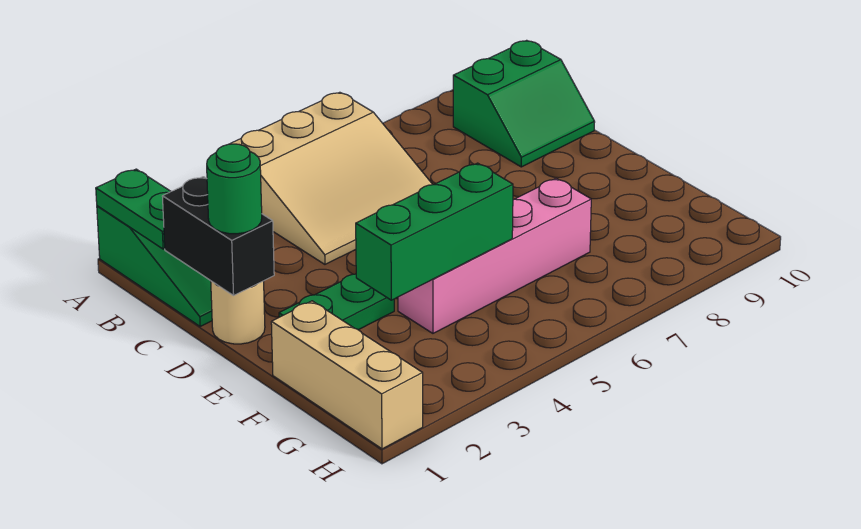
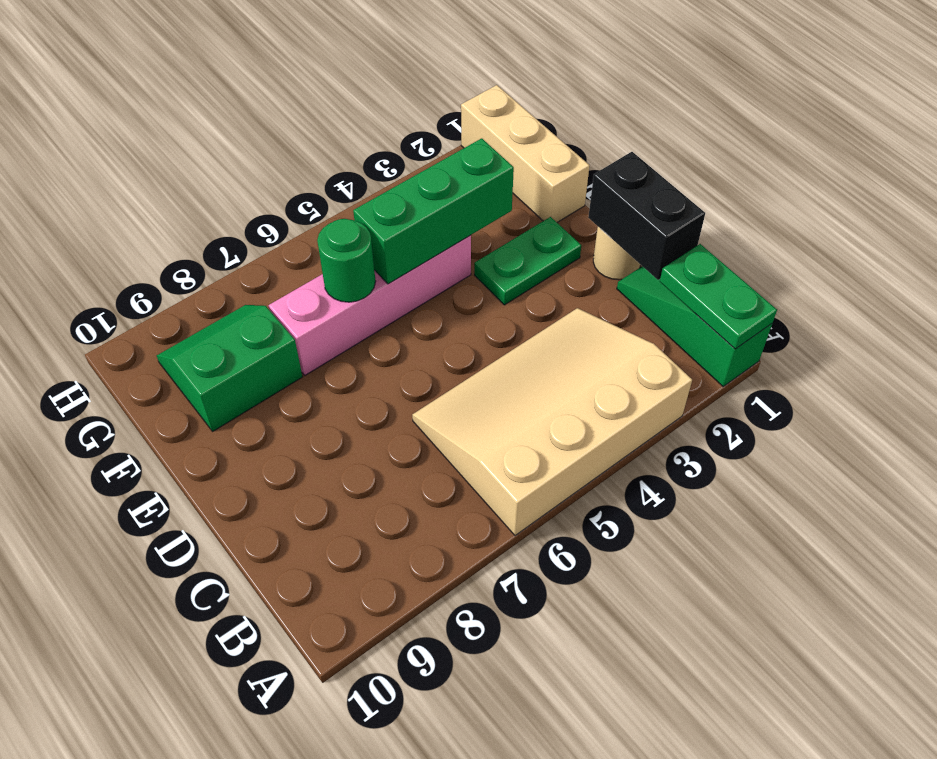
tan 3x3 slope [230,92,433,264] -> tan 3x4 slope [412,308,692,536]
green 2x2 slope [453,40,595,167] -> green 2x2 slope moved to [157,305,303,431]
green 1x1 round brick [207,144,262,234] -> green 1x1 round brick moved to [317,219,376,302]

